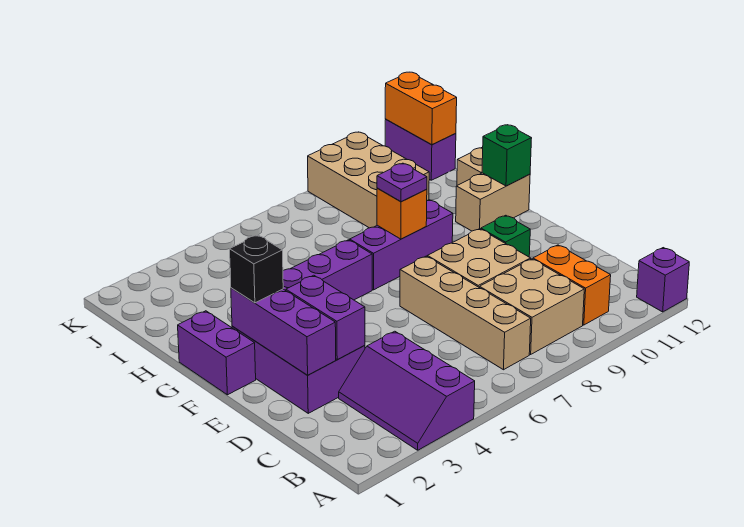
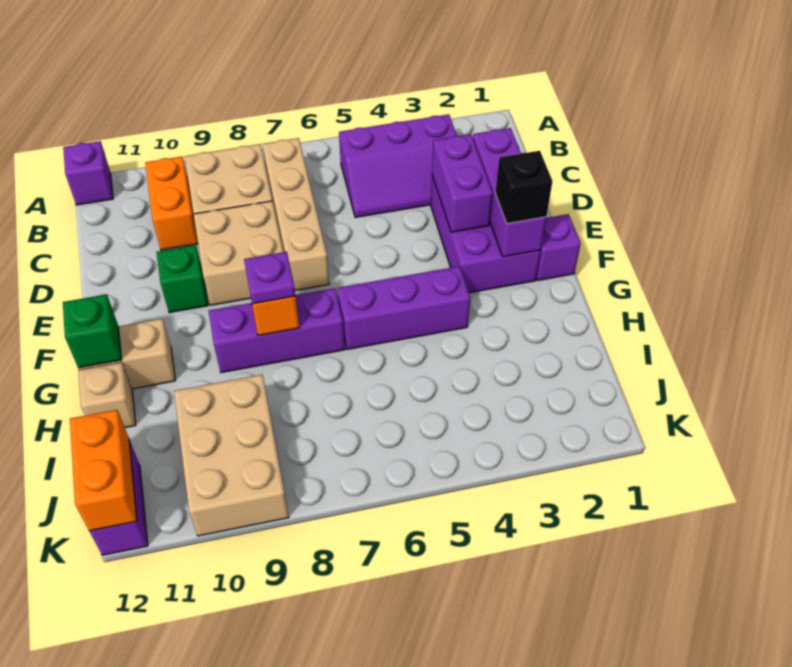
purple 2x3 slope [339,331,475,450] -> purple 2x3 slope turned to [339,114,457,218]
purple 1x2 brick [178,311,256,395] -> purple 1x1 brick [536,214,581,280]

